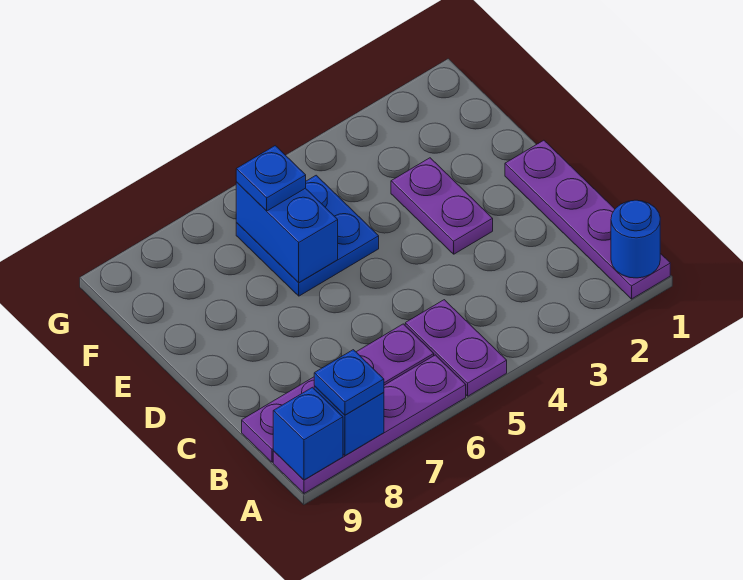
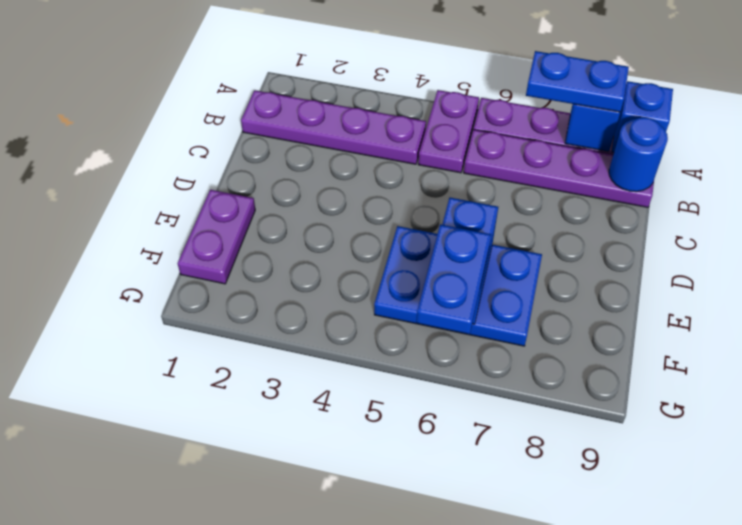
purple 1x4 plate [505,140,670,299] -> purple 1x4 plate turned to [241,90,426,164]
blue 1x1 round brick [611,200,660,278] -> blue 1x1 round brick moved to [609,117,668,192]
blue 1x1 plate [314,350,384,415] -> blue 1x2 plate [526,51,629,112]
purple 1x2 plate [391,158,493,254] -> purple 1x2 plate moved to [178,190,255,284]
blue 2x2 plate [236,175,379,296] -> blue 2x3 plate [374,226,542,346]
blue 1x1 plate [236,146,306,211] -> blue 1x2 plate [416,224,491,334]

